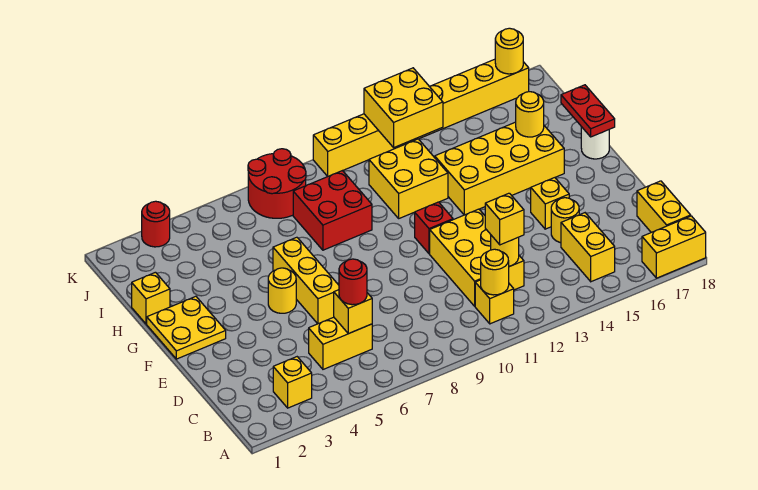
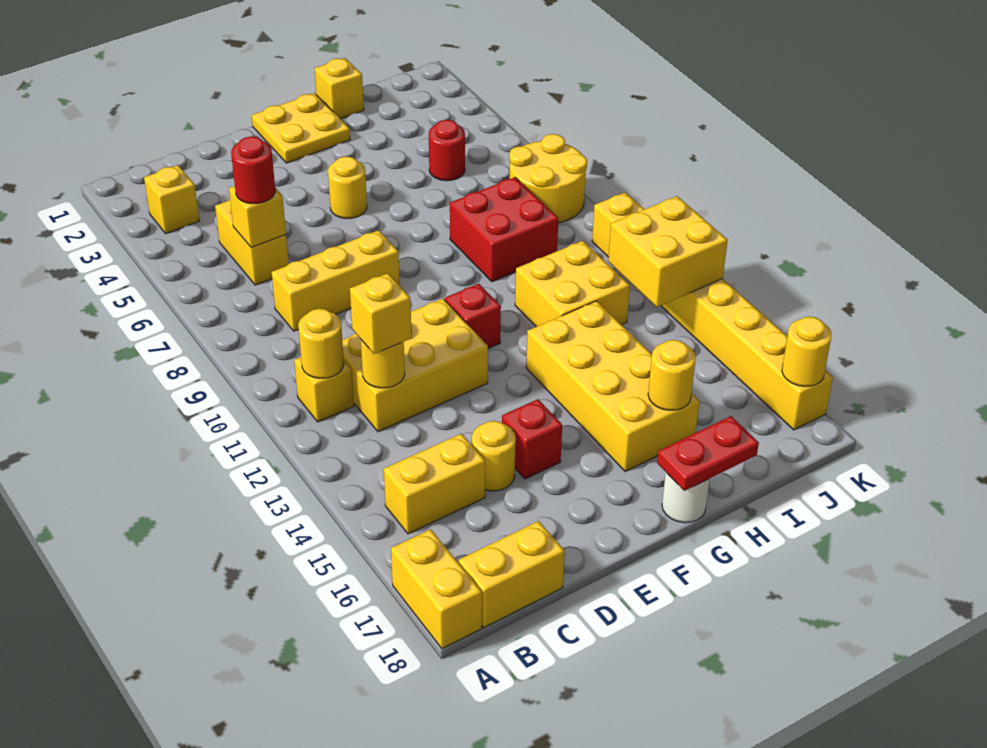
yellow 1x3 brick [273,237,339,324] -> yellow 1x3 brick moved to [272,230,400,331]
yellow 1x1 brick [531,178,569,229] -> red 1x1 brick [502,399,562,479]
red 2x2 round brick [248,149,306,218] -> yellow 2x2 round brick [509,134,587,223]
red 1x1 round brick [142,201,170,247] -> red 1x1 round brick moved to [429,120,465,181]

